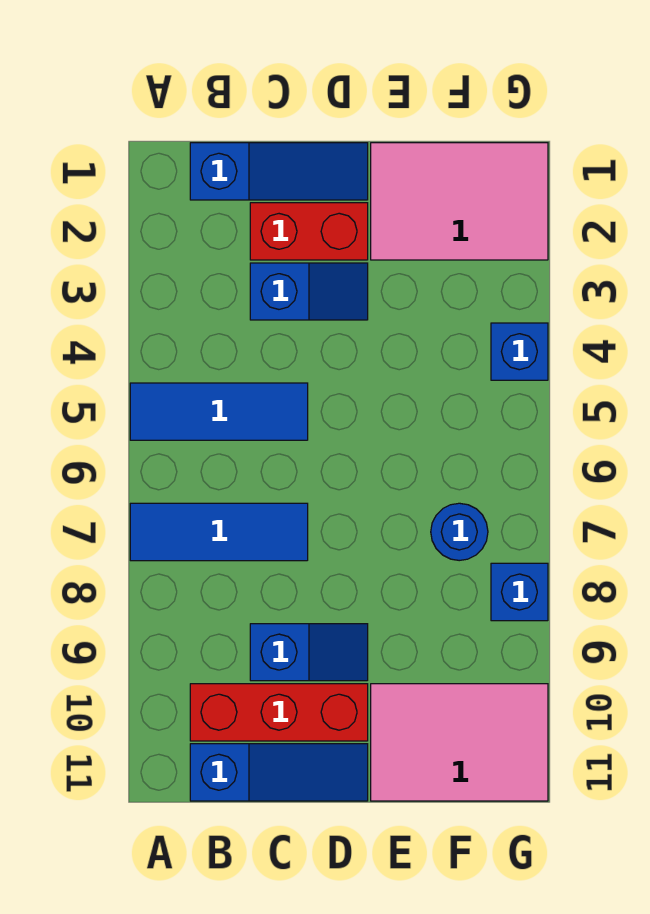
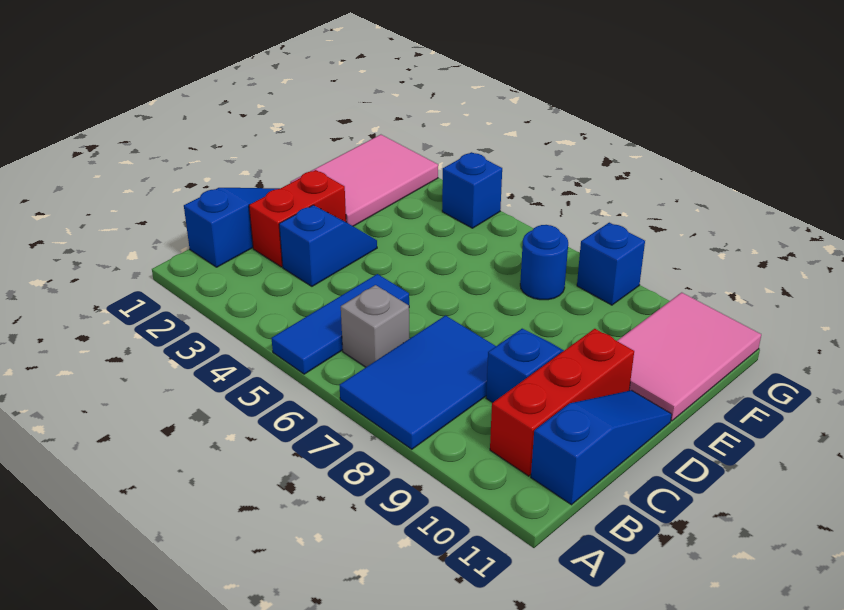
blue 1x3 tile [130,503,308,561] -> blue 2x3 tile [340,316,496,449]
none -> grey 1x1 brick [341,285,409,367]

